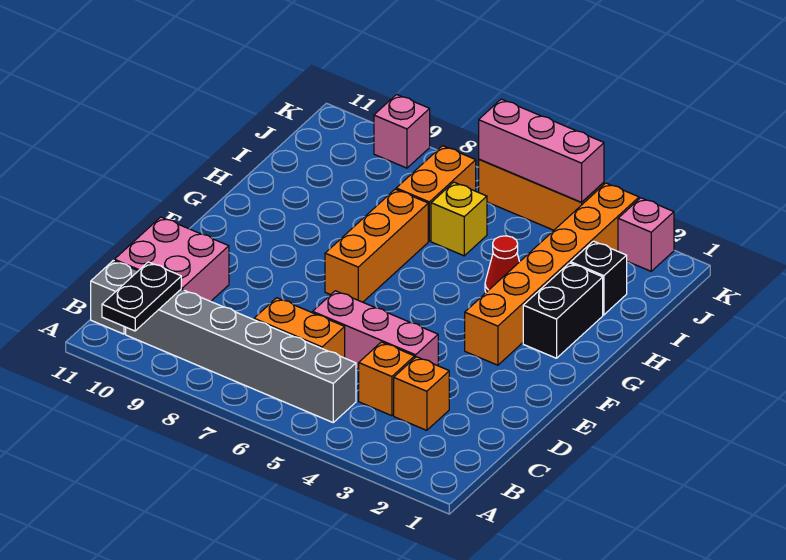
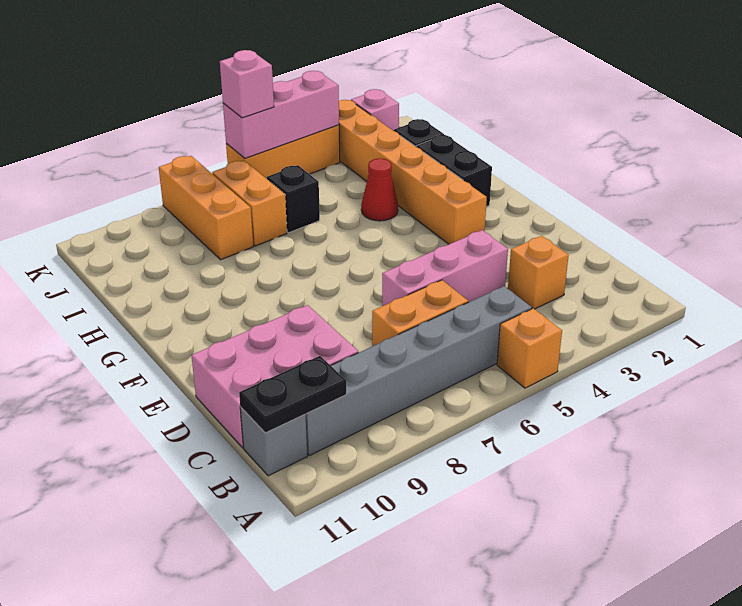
black 1x2 plate [102,262,181,331] -> black 1x2 plate turned to [239,356,346,433]
orange 1x1 brick [359,342,415,416] -> orange 1x1 brick moved to [497,308,562,388]
pink 2x2 brick [114,217,229,301] -> pink 2x3 brick [191,305,358,448]
orange 1x3 brick [325,189,428,302] -> orange 1x3 brick moved to [159,156,253,260]
yellow 1x1 brick [431,182,487,256] -> black 1x1 brick [267,165,320,233]
pink 1x1 brick [374,95,430,168] -> pink 1x1 brick moved to [220,50,274,118]

